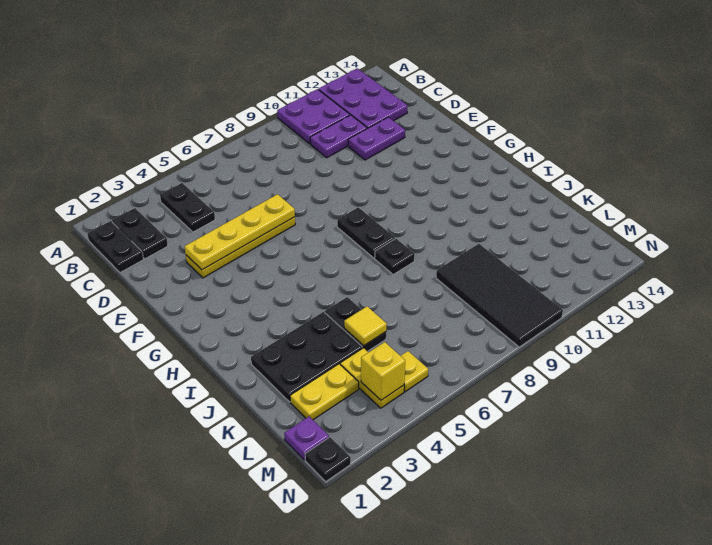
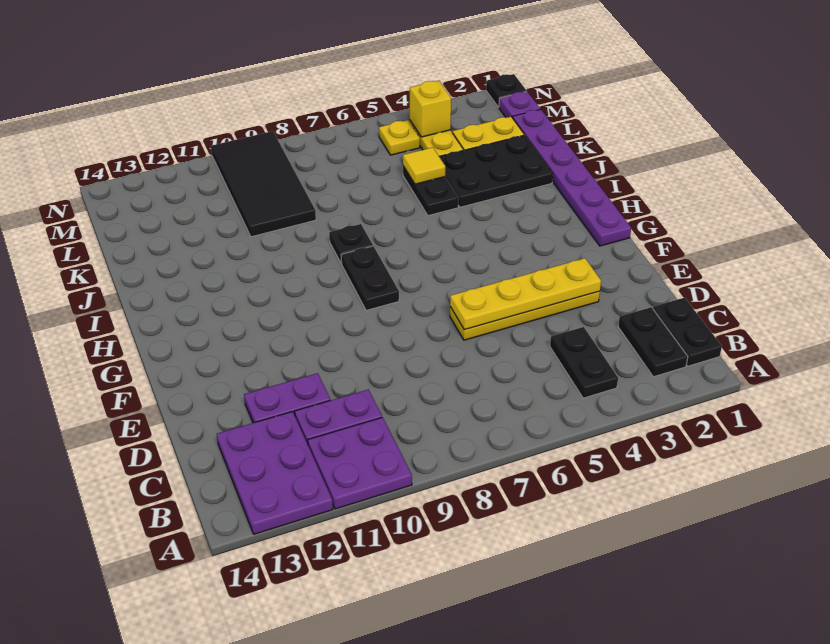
none -> purple 1x6 plate [513,109,631,246]

